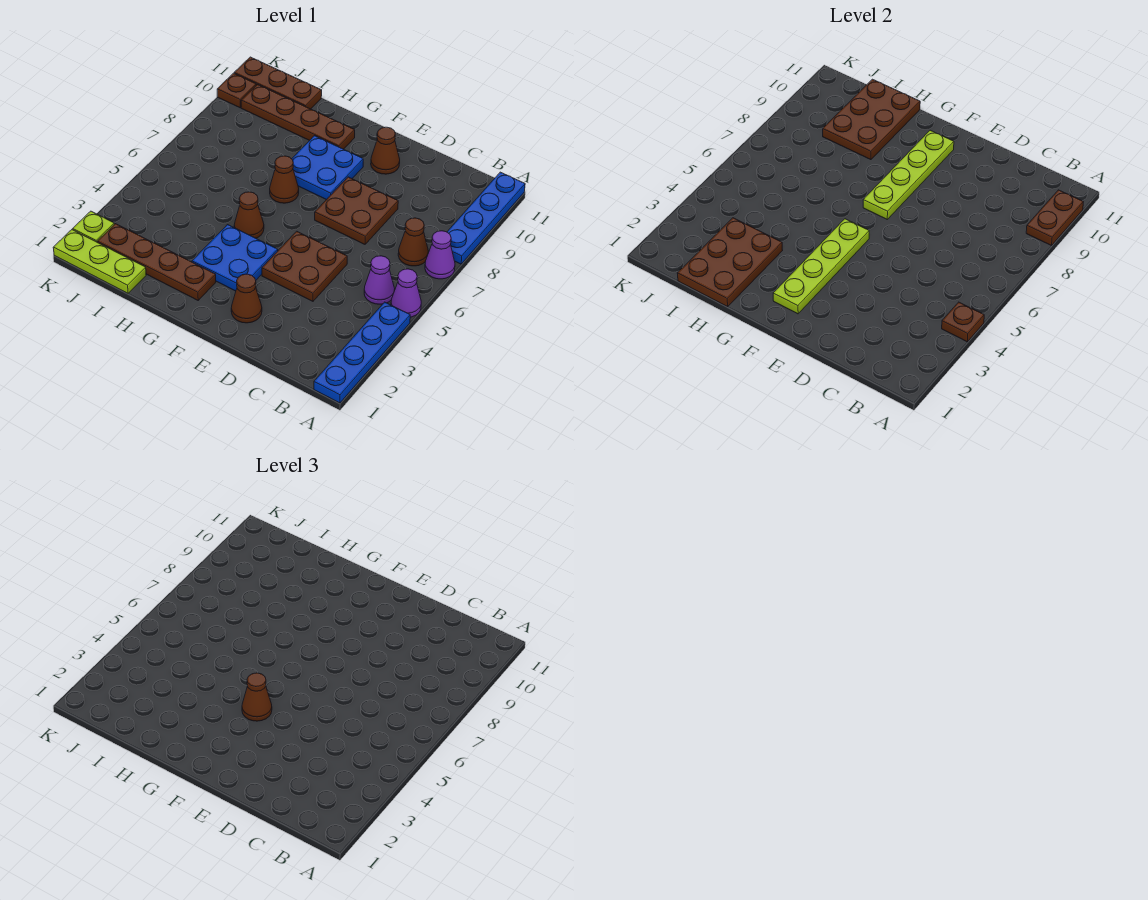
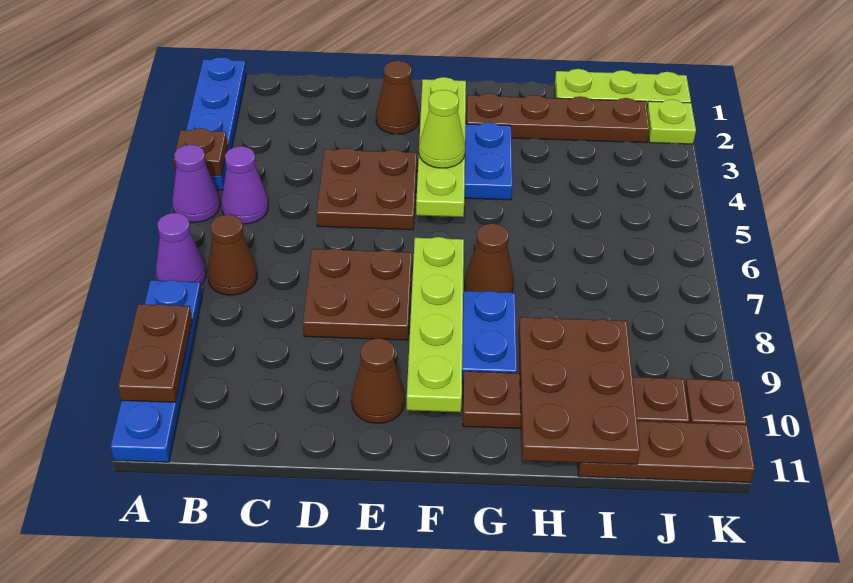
brown 1x1 cone [242,673,272,721] -> lime 1x1 cone [419,90,465,168]
brown 1x1 cone [234,192,264,238] -> none
brown 2x3 plate [677,218,783,307] -> none

